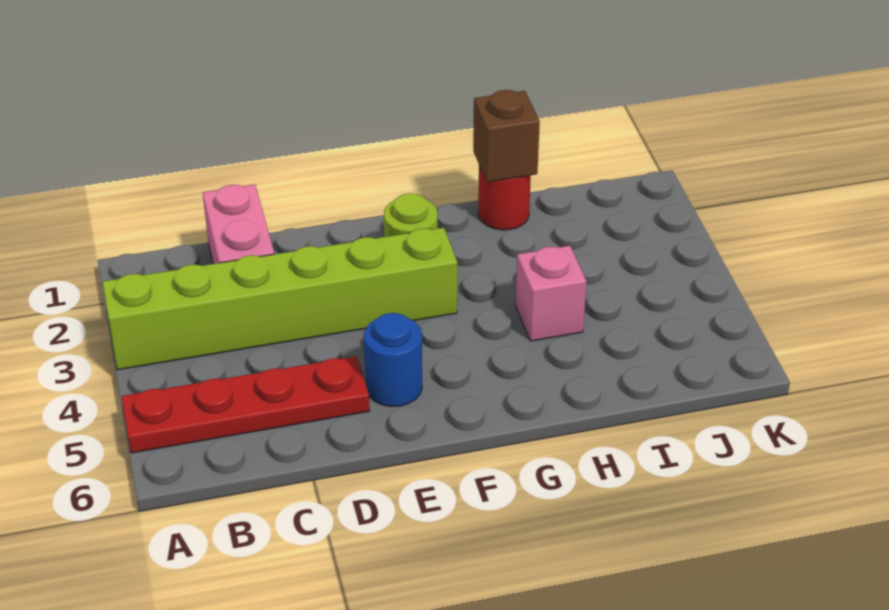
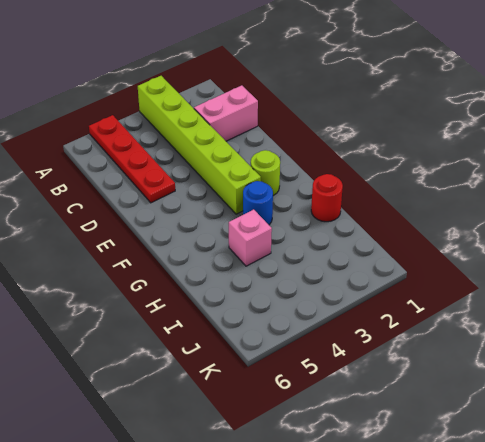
blue 1x1 round brick [364,313,422,407] -> blue 1x1 round brick moved to [243,181,273,225]
brown 1x1 brick [473,90,540,182] -> none

